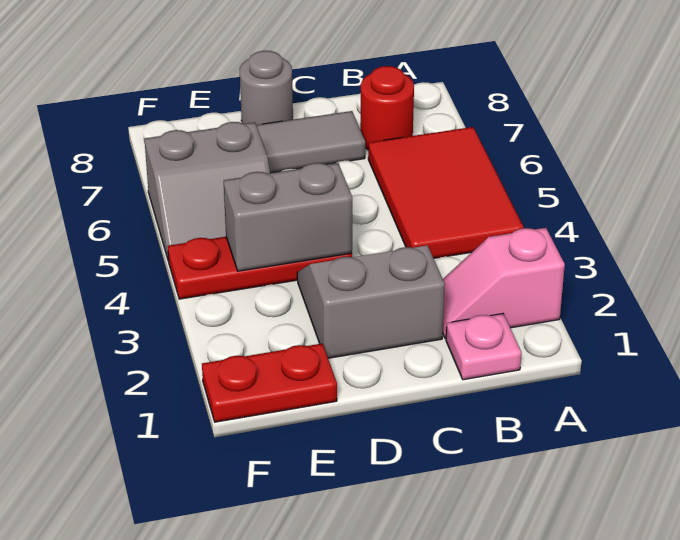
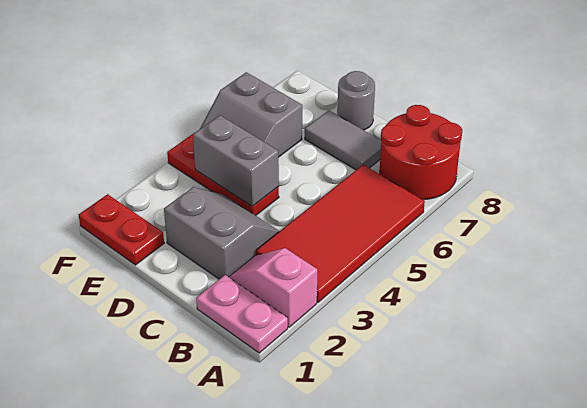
red 2x3 tile [368,127,524,258] -> red 2x4 tile [256,165,425,302]
pink 1x1 plate [446,314,521,380] -> pink 1x2 plate [196,275,288,353]
red 1x1 round brick [360,66,414,150] -> red 2x2 round brick [380,105,462,200]

